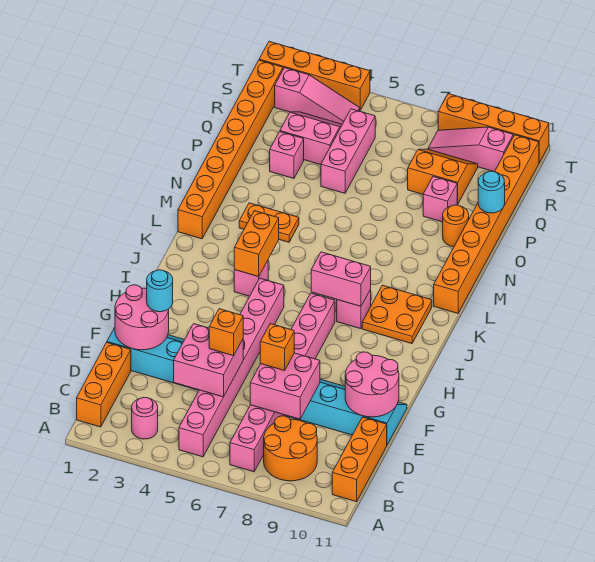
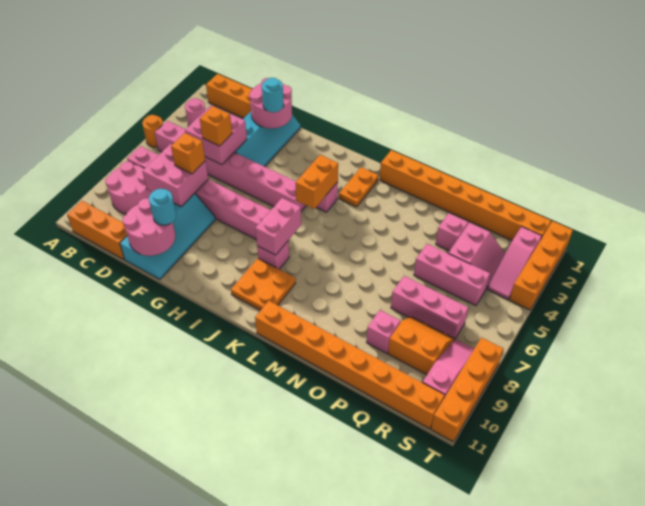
orange 2x2 round brick [264,416,317,481] -> pink 2x2 round brick [105,161,152,214]
orange 1x2 brick [234,211,279,277] -> orange 1x2 brick turned to [296,155,338,209]
orange 1x2 plate [239,203,299,242] -> orange 1x2 plate moved to [339,167,378,207]
orange 1x1 round brick [443,205,469,247] -> orange 1x1 round brick moved to [142,115,163,147]
none -> pink 1x3 brick [391,276,468,340]
cyan 1x1 round brick [478,171,505,213] -> cyan 1x1 round brick moved to [149,189,176,225]
orange 2x2 slope [408,149,478,204] -> orange 2x2 slope turned to [388,317,454,375]

